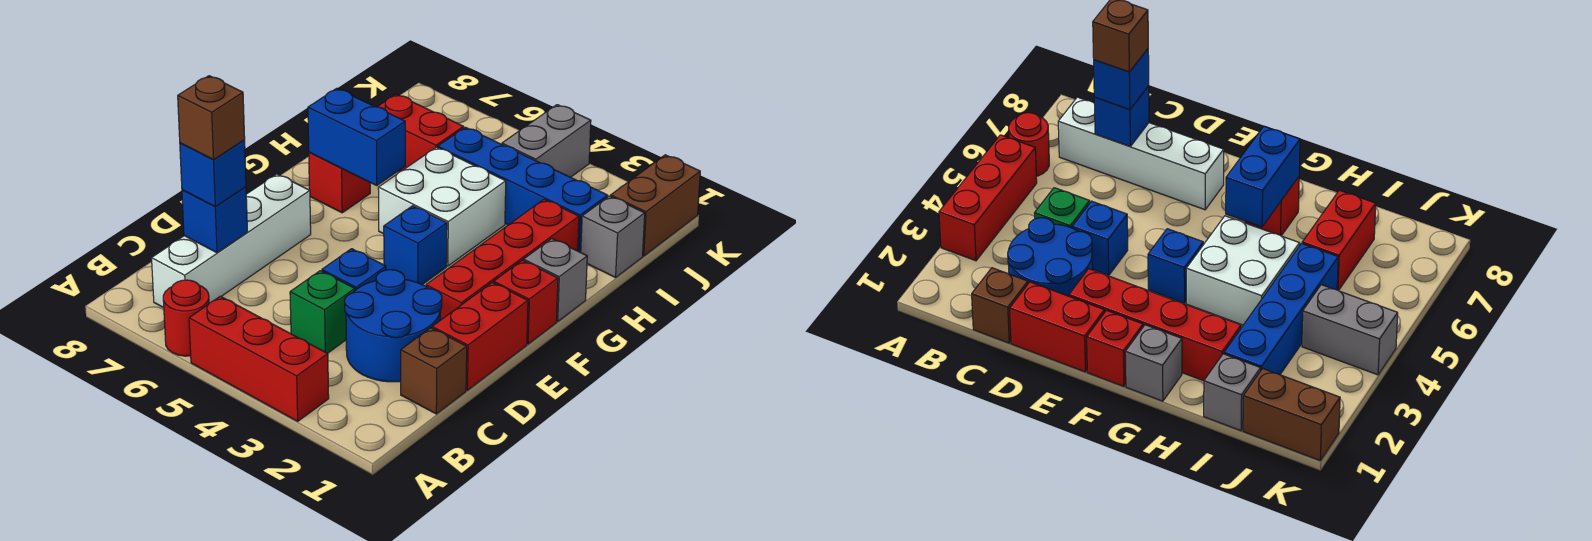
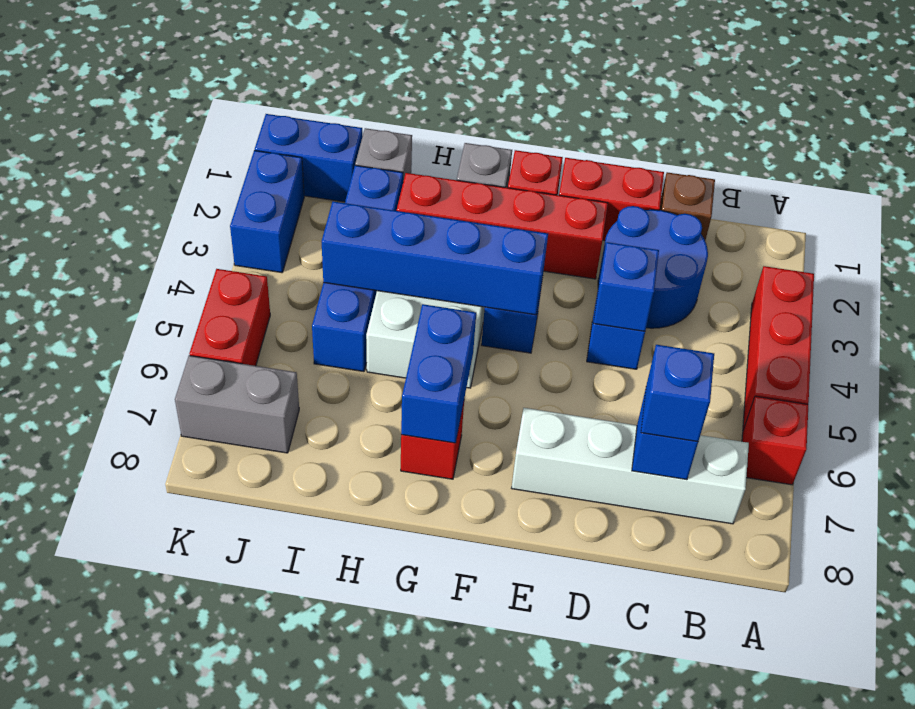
red 1x1 round brick [163,280,209,356] -> red 1x1 brick [742,396,808,485]
green 1x1 brick [290,271,355,353] -> none
brown 1x1 brick [178,76,245,160] -> none
none -> blue 1x1 brick [593,242,659,331]
none -> blue 1x4 brick [322,202,548,315]
red 1x2 brick [377,94,464,172] -> red 1x2 brick moved to [189,269,270,366]
brown 1x2 brick [611,155,700,256] -> blue 1x2 brick [255,114,363,202]
grey 1x2 brick [502,105,591,177] -> grey 1x2 brick moved to [175,356,299,453]
none -> blue 1x2 brick [230,150,304,273]

